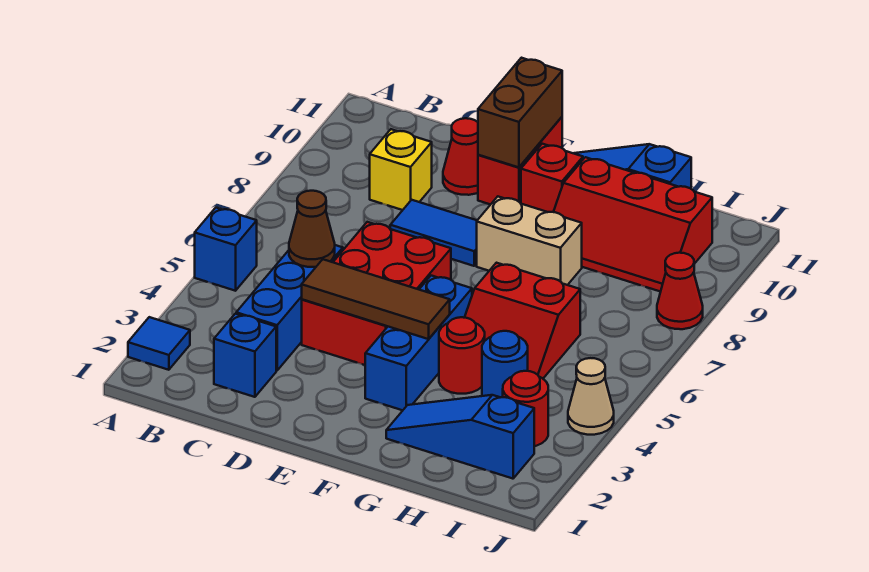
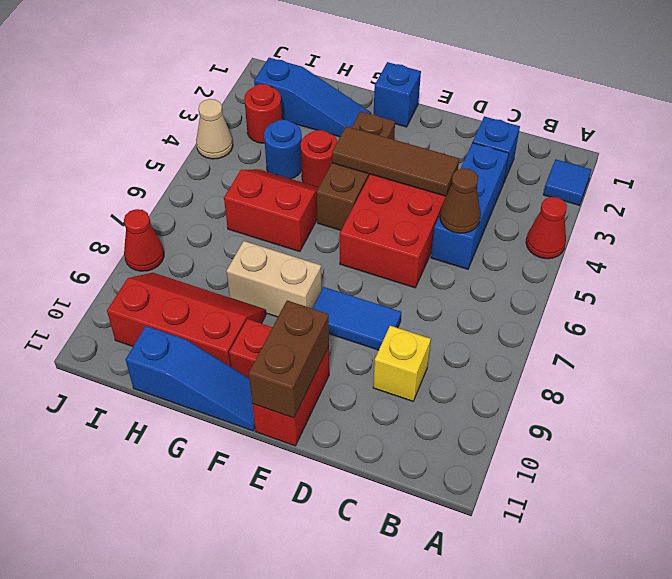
blue 1x1 brick [195,208,257,291] -> blue 1x1 brick moved to [374,62,421,127]
red 1x1 cone [443,118,478,195] -> red 1x1 cone moved to [526,197,567,259]
blue 1x3 brick [365,276,472,410] -> brown 1x3 brick [317,112,395,230]

